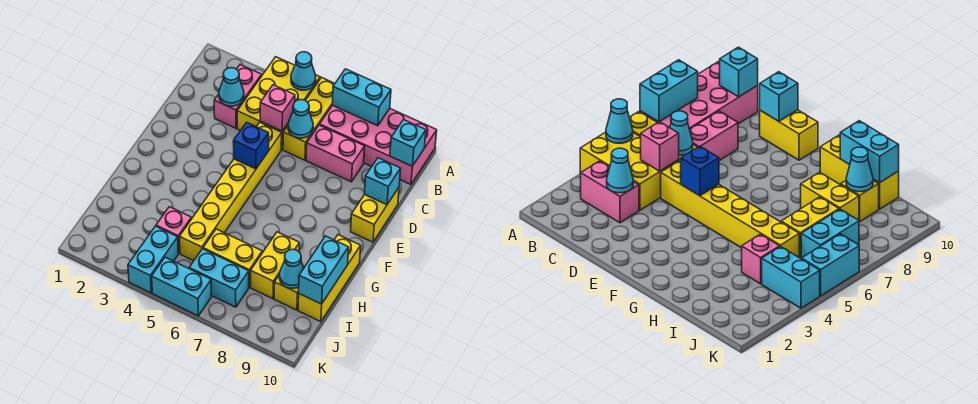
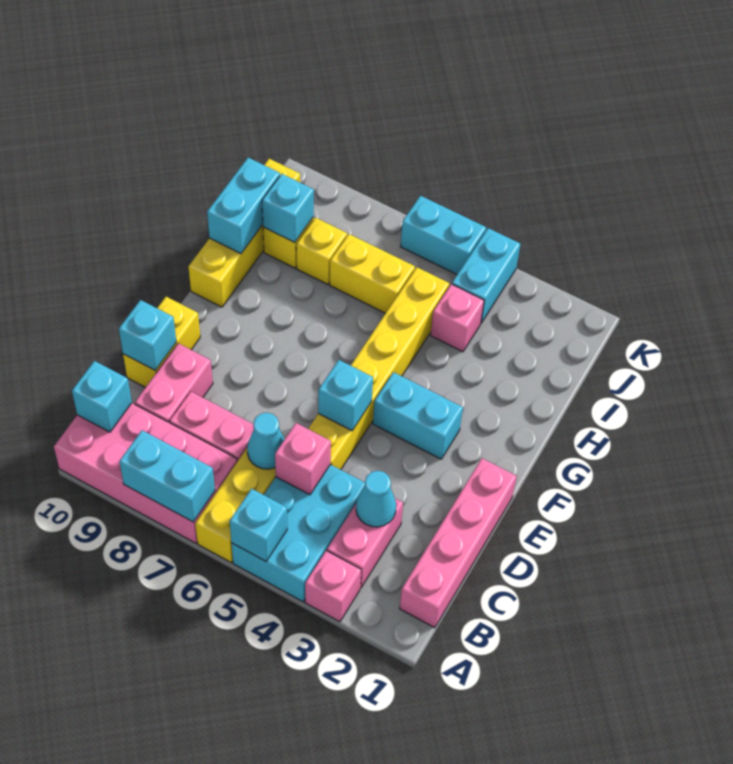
none -> pink 1x1 brick [305,551,361,622]
yellow 2x3 brick [237,57,320,150] -> cyan 2x3 brick [231,464,365,602]
cyan 1x1 cone [291,52,316,90] -> cyan 1x1 brick [230,489,287,561]
none -> pink 1x4 brick [400,458,517,628]
none -> pink 1x2 brick [135,343,213,423]
blue 1x1 brick [233,122,269,169] -> cyan 1x1 brick [318,360,373,431]
yellow 1x3 brick [298,235,361,322] -> yellow 1x4 brick [189,159,300,307]
yellow 1x2 brick [251,232,300,299] -> yellow 1x1 brick [296,218,347,284]
cyan 1x1 cone [279,249,304,288] -> cyan 1x1 brick [262,174,314,242]
cyan 1x2 brick [189,249,249,307] -> cyan 1x2 brick moved to [373,372,463,459]

